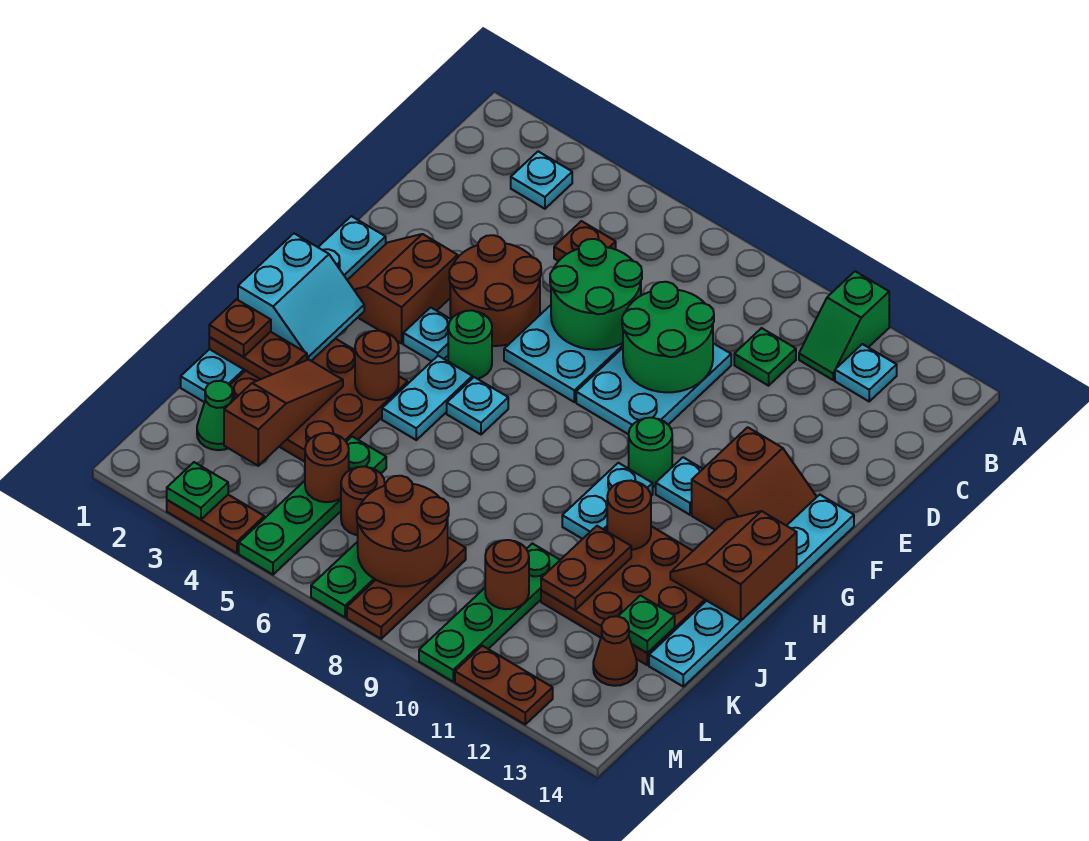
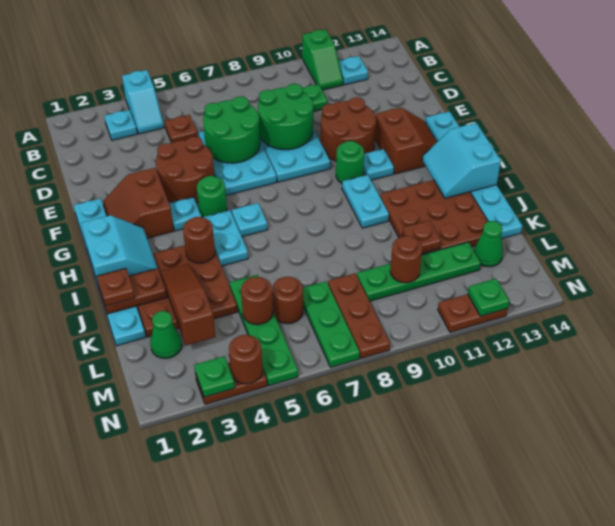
none -> cyan 1x2 slope [122,70,164,134]
brown 2x2 slope [670,511,797,620] -> cyan 2x2 slope [422,123,501,198]
brown 1x1 round brick [607,481,651,550] -> brown 1x1 round brick moved to [229,335,262,384]
brown 1x2 plate [541,526,631,610] -> brown 1x1 plate [402,220,441,253]
green 1x4 plate [419,543,560,682] -> green 1x4 plate turned to [357,242,481,301]
green 1x1 plate [618,596,675,653] -> green 1x1 plate moved to [468,279,509,316]
brown 2x2 round brick [357,476,449,586] -> brown 2x2 round brick moved to [321,97,376,161]
brown 1x1 cone [593,616,637,686] -> green 1x1 cone [474,221,503,267]

